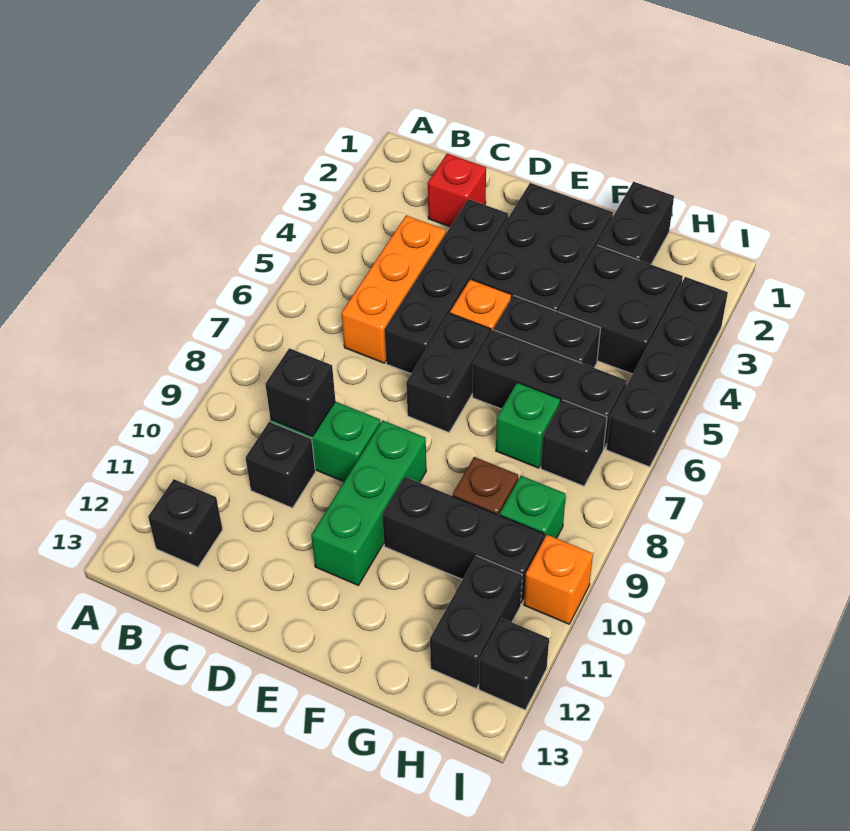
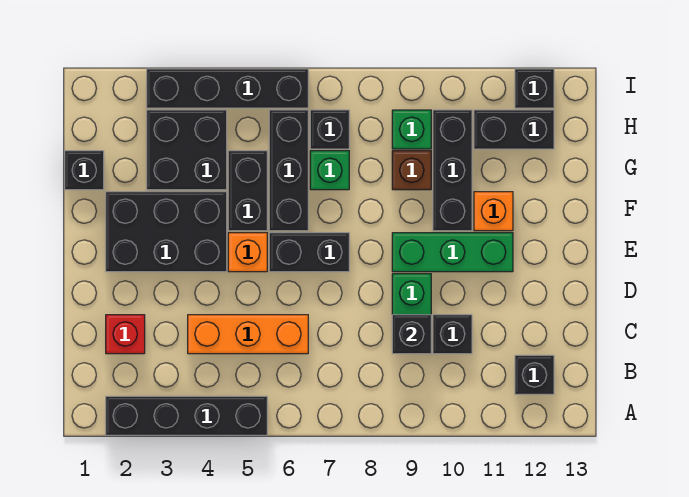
black 1x4 brick [385,199,508,374] -> black 1x4 brick moved to [106,396,267,435]
black 1x2 brick [597,182,674,264] -> black 1x1 brick [65,151,104,190]
orange 1x1 brick [524,535,593,624] -> orange 1x1 brick moved to [474,192,513,231]

